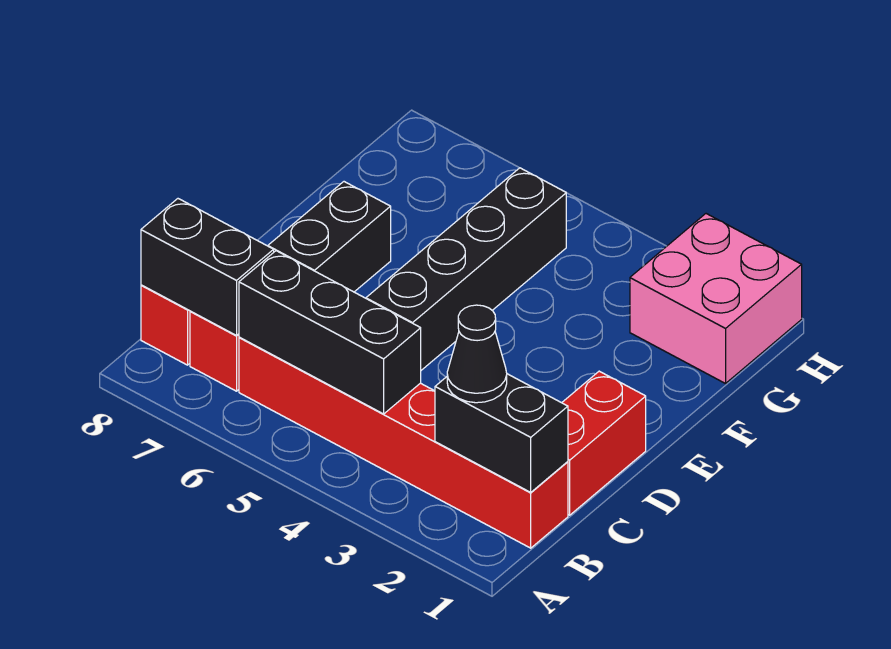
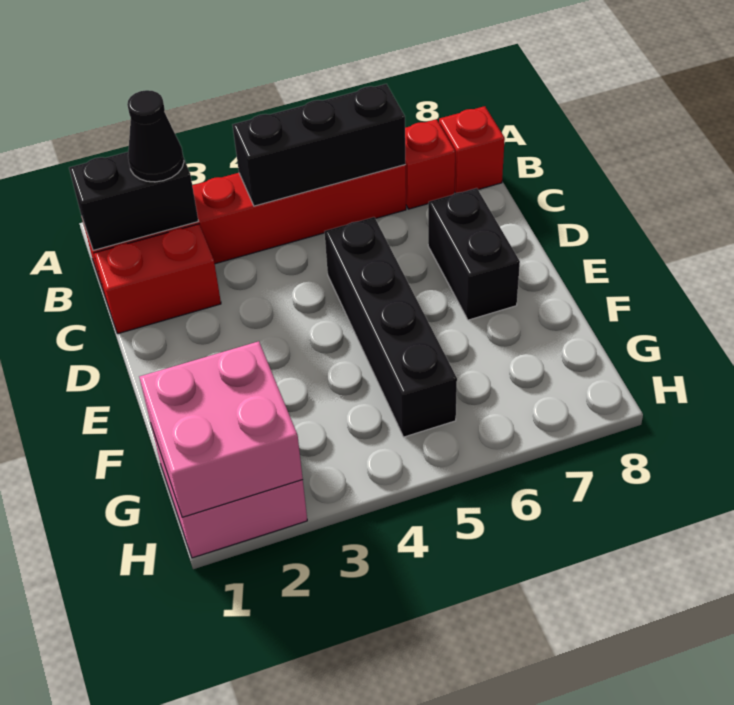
black 1x2 brick [141,199,274,336] -> none
red 1x2 brick [562,371,646,515] -> red 1x2 brick turned to [94,224,221,334]
none -> pink 2x2 brick [139,341,303,518]

